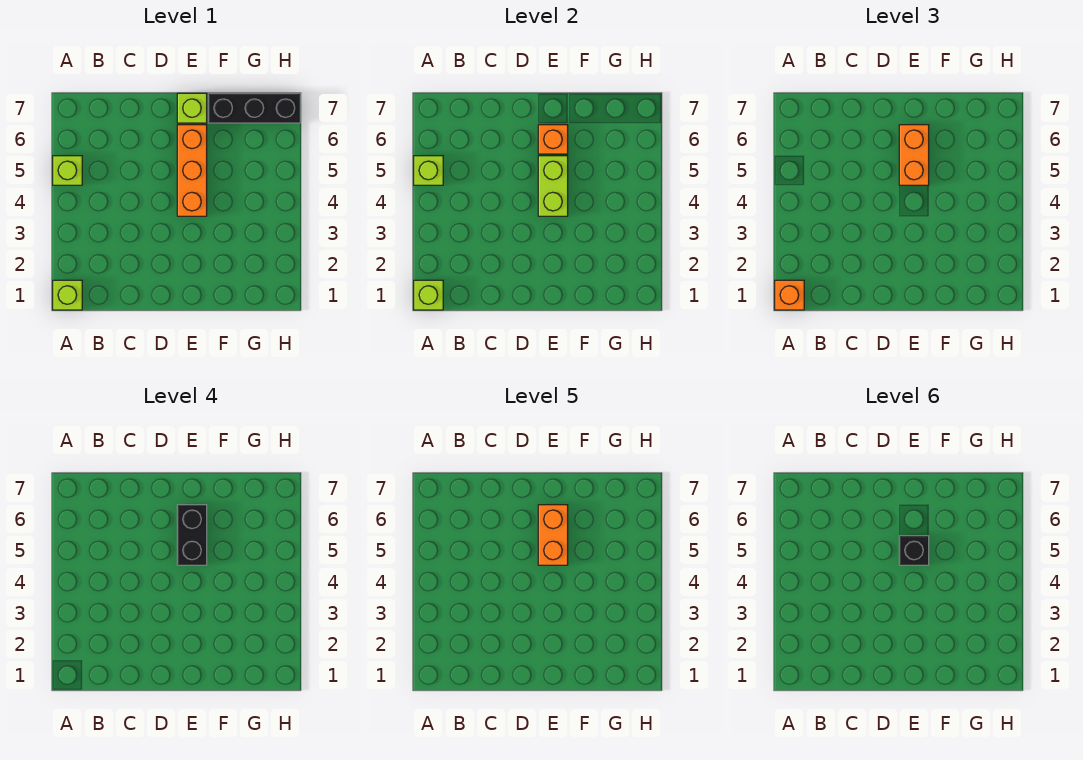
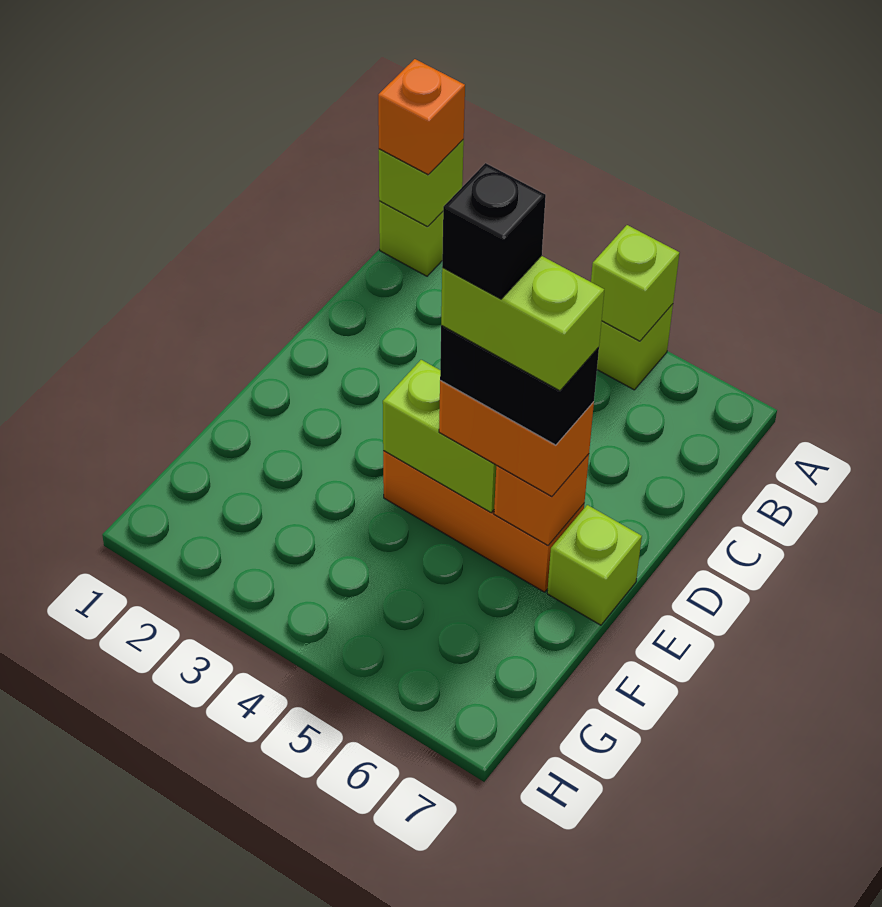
orange 1x2 brick [538,505,568,565] -> lime 1x2 brick [441,256,604,391]
black 1x3 brick [208,93,300,123] -> none

